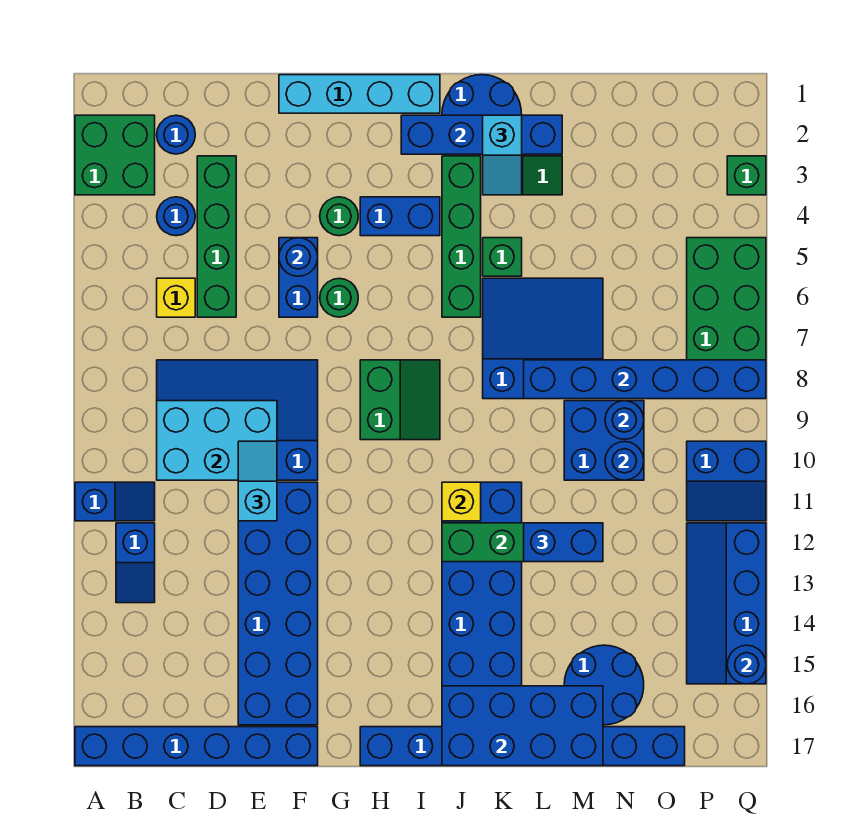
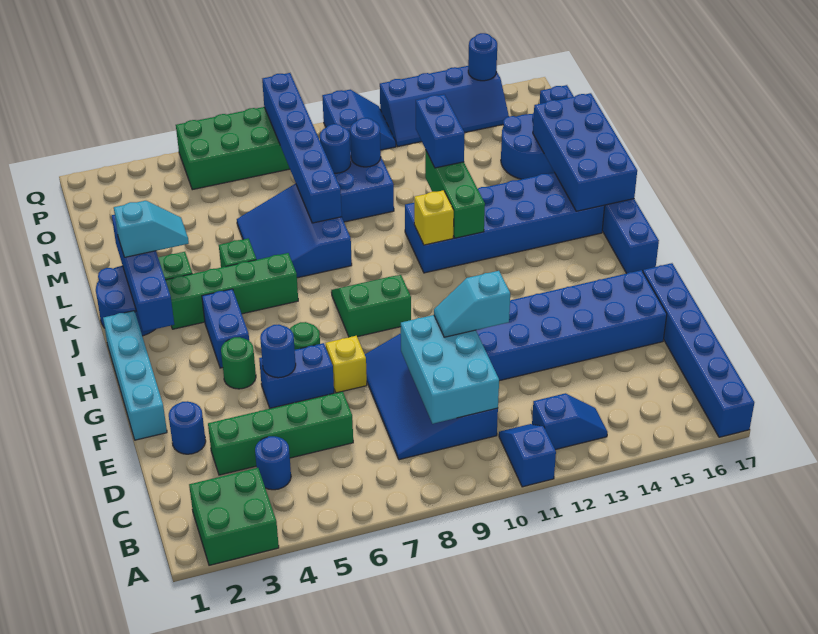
blue 1x1 round brick [157,115,195,154] -> blue 1x1 round brick moved to [169,401,206,454]
yellow 1x1 brick [157,278,195,317] -> yellow 1x1 brick moved to [326,336,367,393]
green 1x1 brick [727,156,766,195] -> none

